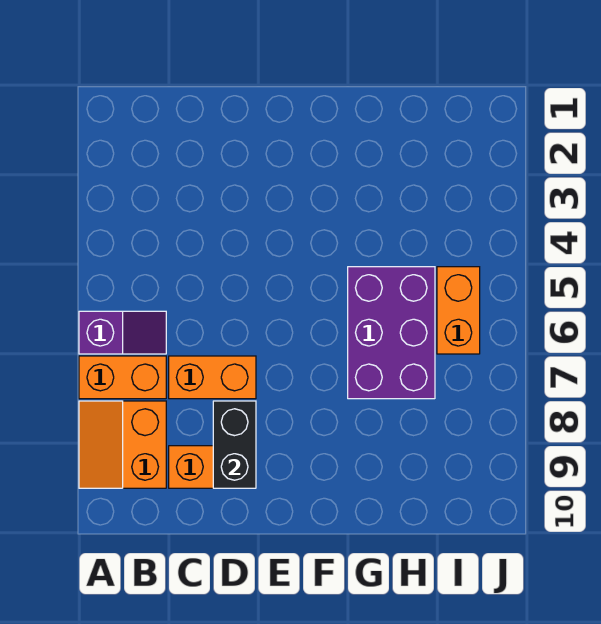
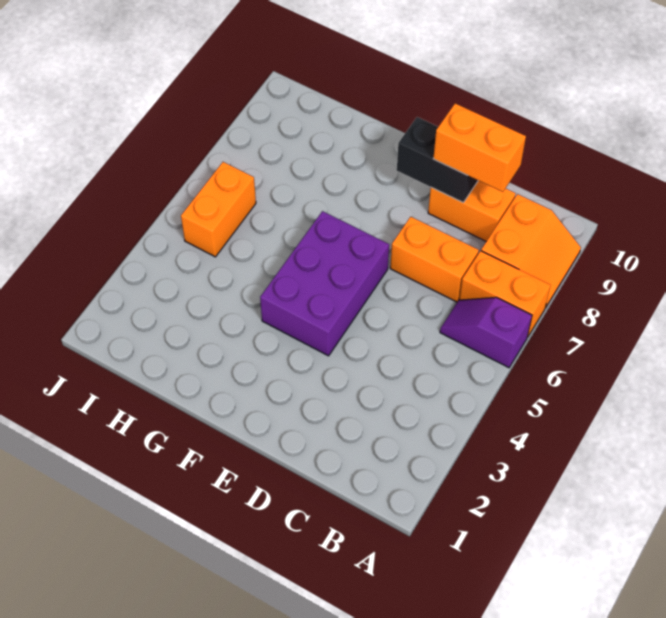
none -> orange 1x2 brick [433,103,526,192]
black 1x2 brick [213,401,256,488] -> black 1x2 brick turned to [397,117,478,203]
purple 2x3 brick [348,267,435,399] -> purple 2x3 brick moved to [260,211,389,356]

